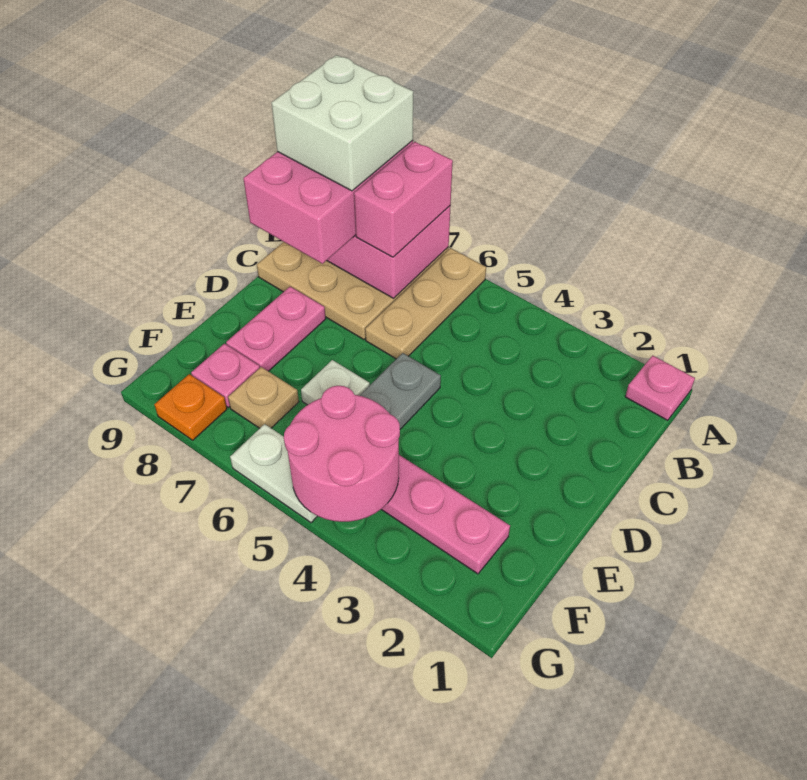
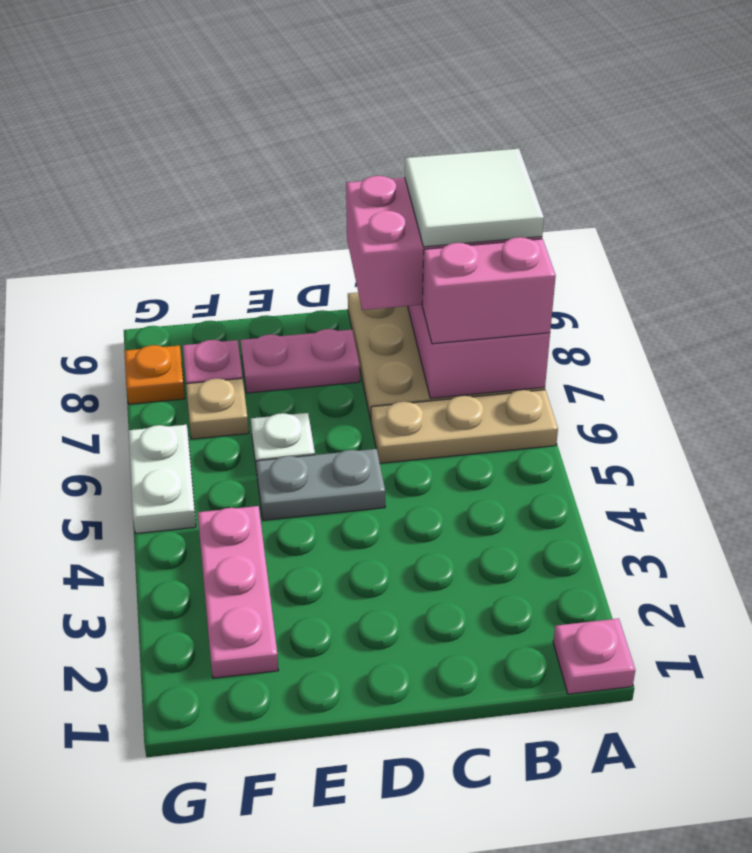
white 2x2 brick [272,55,413,191] -> white 2x2 tile [405,149,544,247]
pink 2x2 round brick [284,386,400,522] -> none

